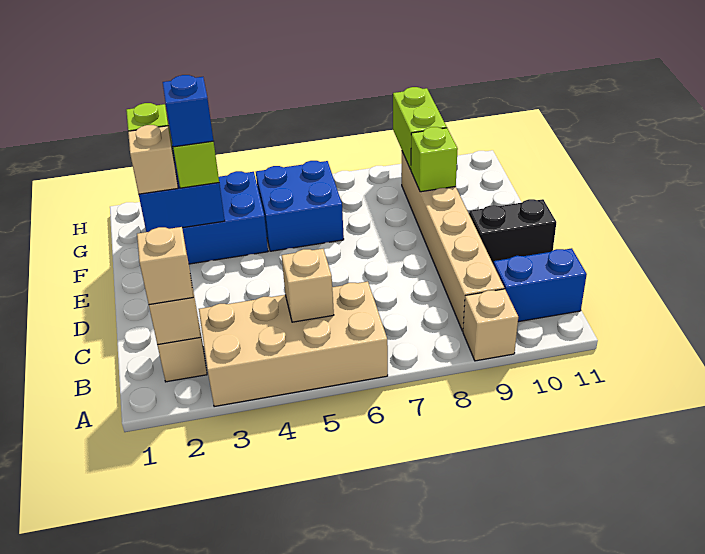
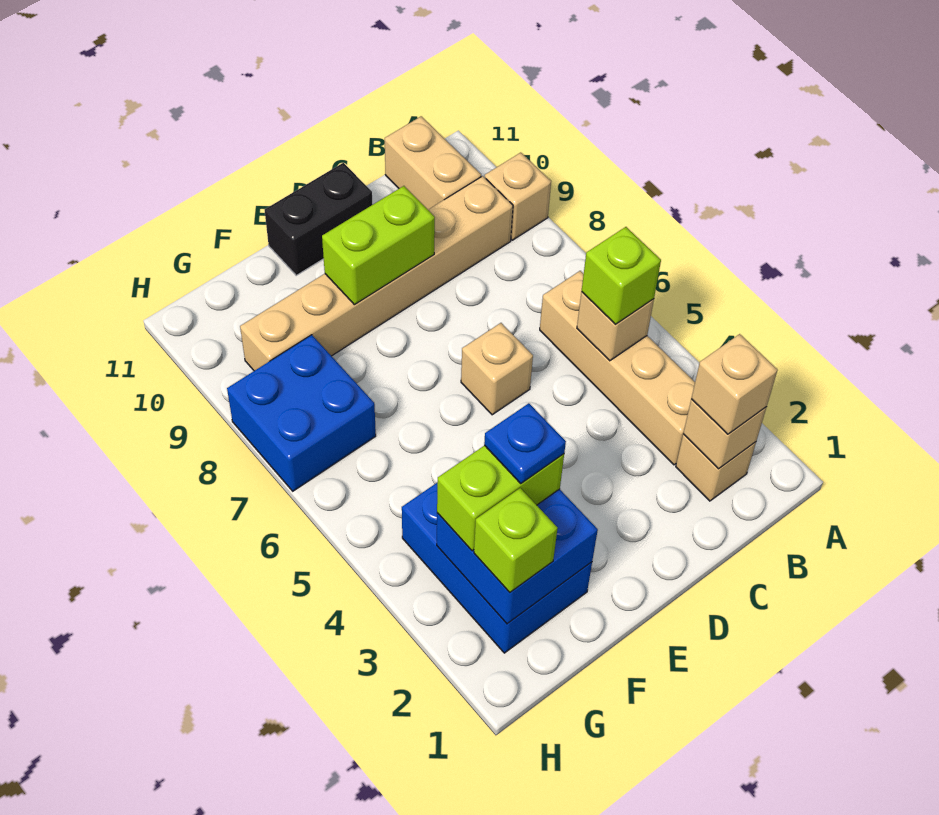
tan 2x4 brick [199,281,388,407] -> tan 1x4 brick [540,271,695,465]
blue 1x2 brick [493,248,587,322] -> tan 1x2 brick [385,116,481,209]
black 1x2 brick [469,199,556,263] -> black 1x2 brick turned to [265,163,373,275]
tan 1x1 brick [128,125,178,194] -> tan 1x1 brick moved to [461,323,533,415]
blue 1x1 brick [163,75,213,147] -> blue 1x1 plate [484,403,566,483]
blue 2x2 brick [256,161,344,251] -> blue 2x2 brick moved to [227,335,376,491]
lime 1x1 brick [411,127,458,192] -> lime 1x1 brick moved to [582,227,661,324]
lime 1x2 brick [393,87,447,170] -> lime 1x2 brick moved to [322,186,435,305]

